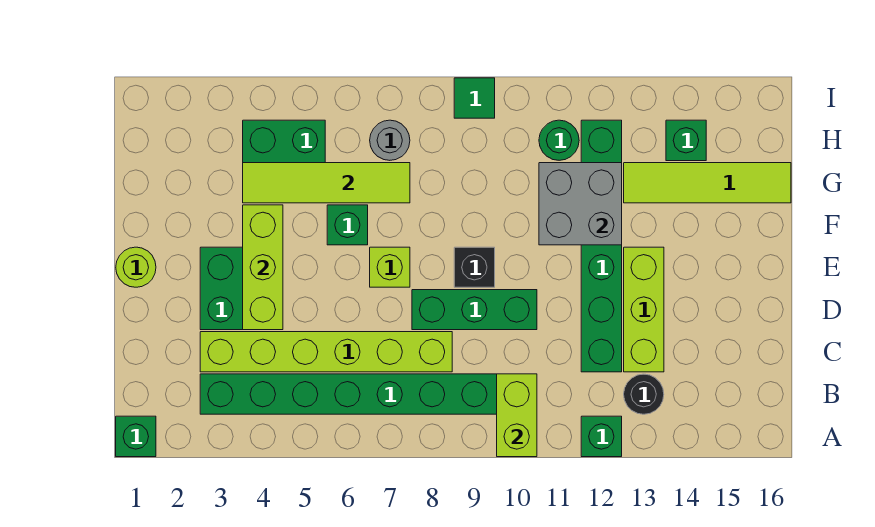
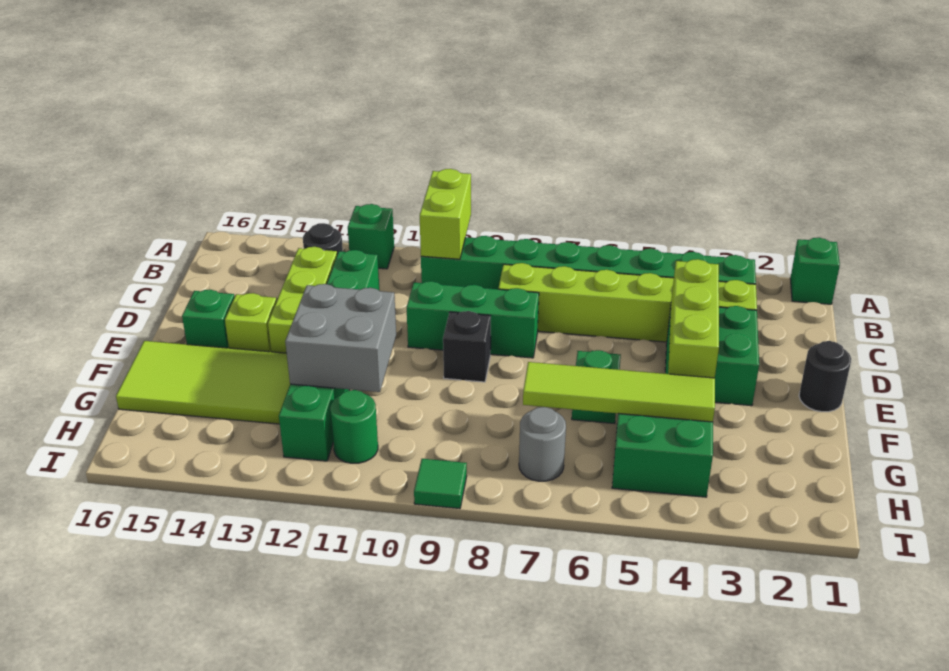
lime 1x1 round brick [116,247,156,287] -> black 1x1 round brick [799,341,851,412]
lime 1x1 brick [370,247,410,287] -> lime 1x1 brick moved to [225,293,277,352]
lime 1x4 tile [624,163,791,203] -> lime 2x4 tile [116,341,290,424]
green 1x1 brick [666,120,706,161] -> green 1x1 brick moved to [182,290,234,348]

